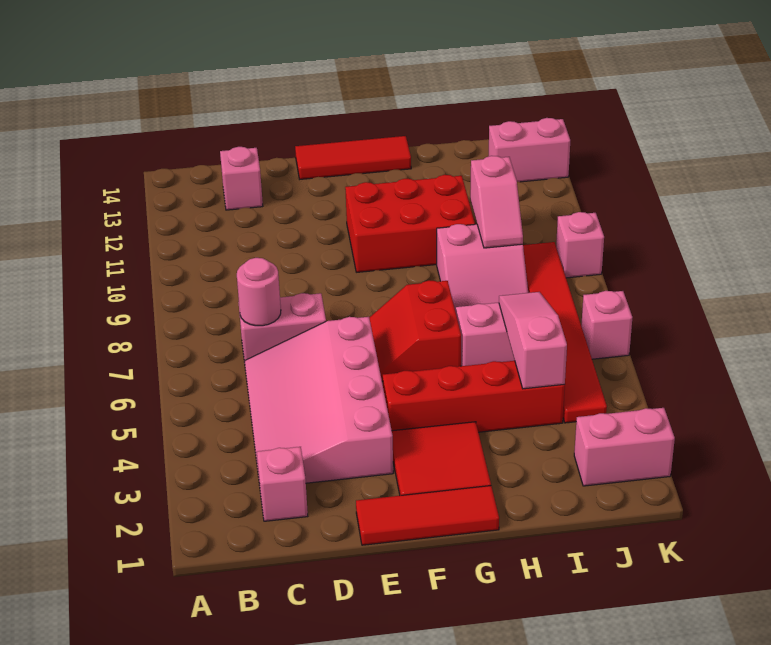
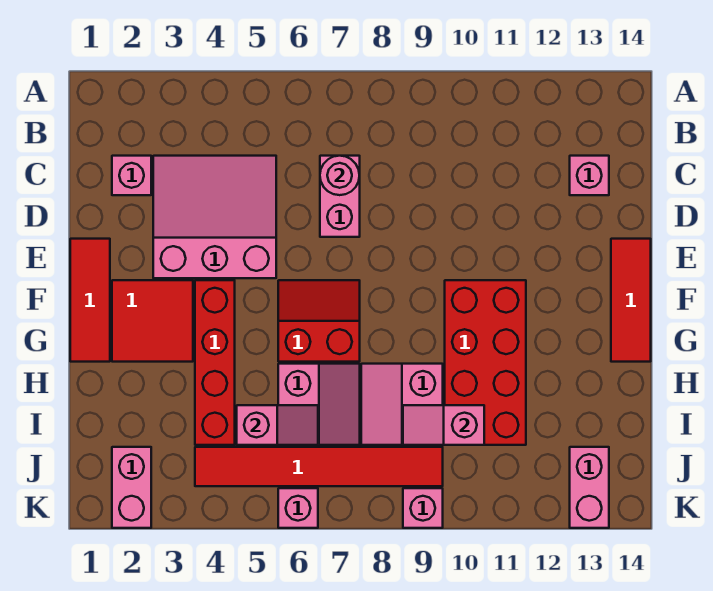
pink 3x4 slope [245,317,393,483] -> pink 3x3 slope [153,156,276,278]
red 2x3 brick [345,175,475,272] -> red 2x4 brick [445,280,526,445]
pink 1x3 slope [499,292,567,389] -> pink 1x2 slope [237,405,318,445]

